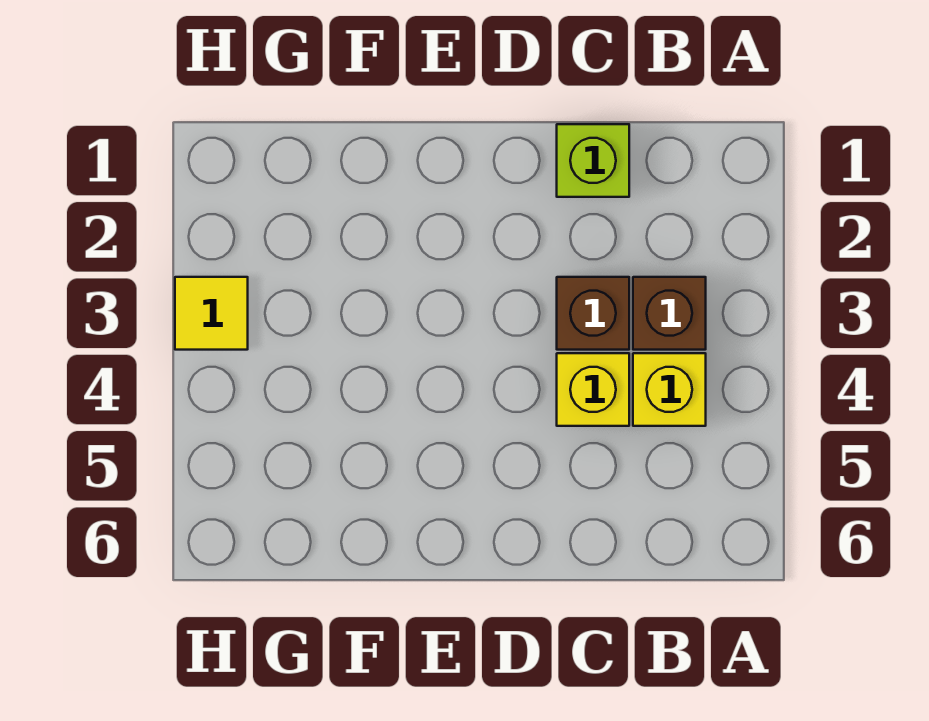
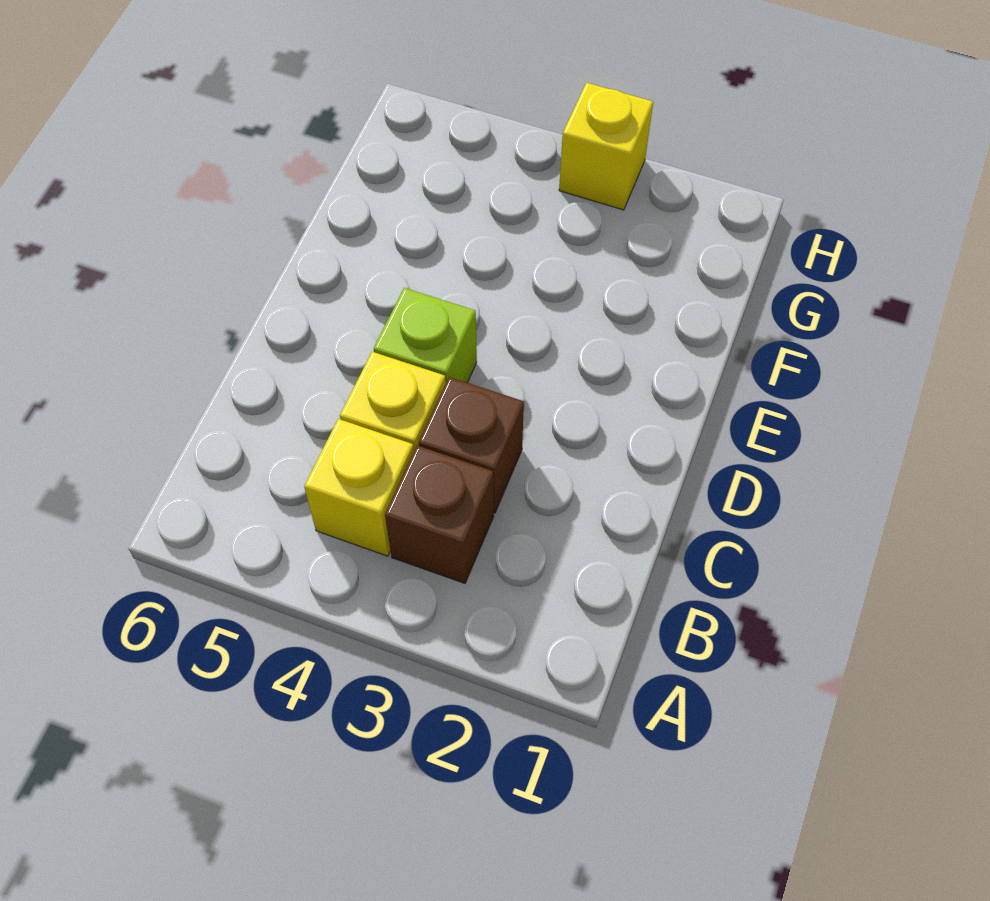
lime 1x1 brick [557,124,629,197] -> lime 1x1 brick moved to [374,288,477,383]
yellow 1x1 tile [175,277,248,350] -> yellow 1x1 brick [559,83,653,210]

